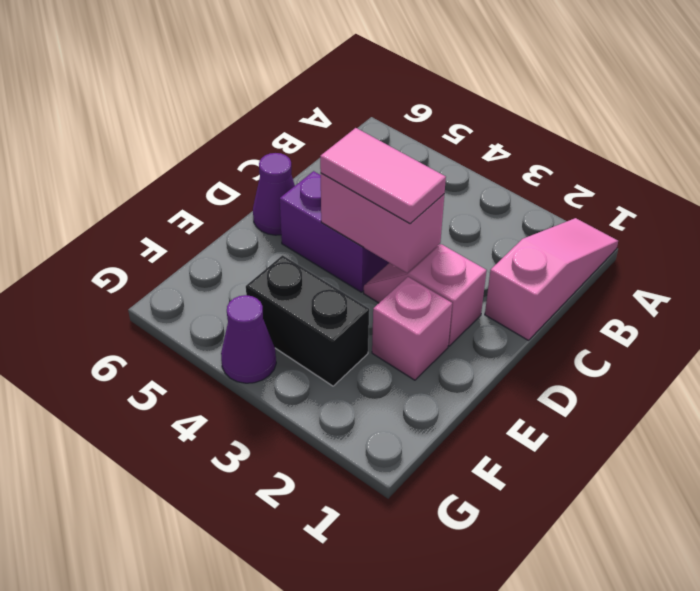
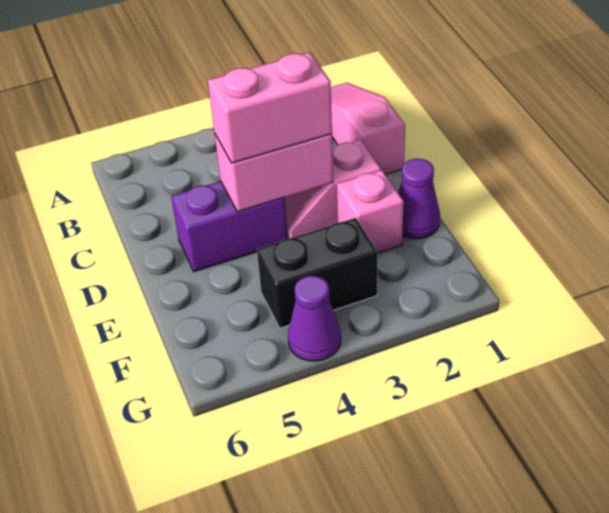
pink 1x2 tile [320,128,446,224] -> pink 1x2 brick [208,52,332,163]
purple 1x1 cone [253,153,295,235] -> purple 1x1 cone moved to [398,159,440,239]

